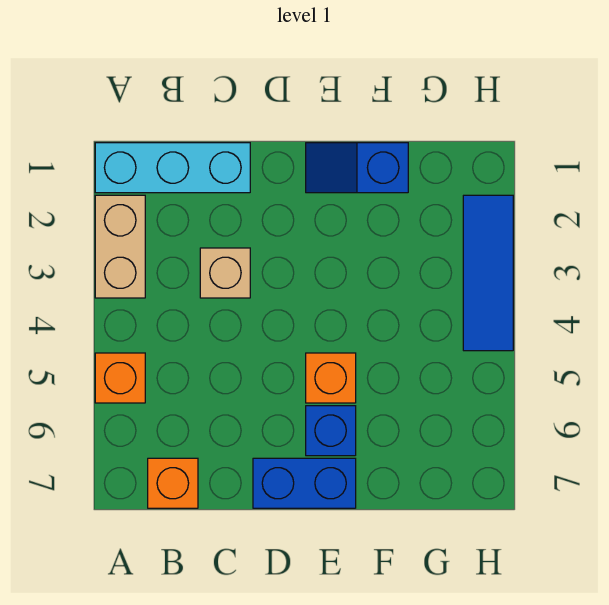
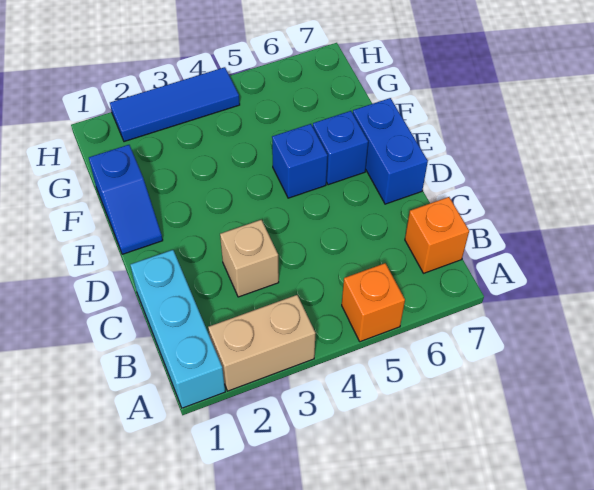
orange 1x1 brick [306,353,356,403] -> blue 1x1 brick [272,124,328,198]

